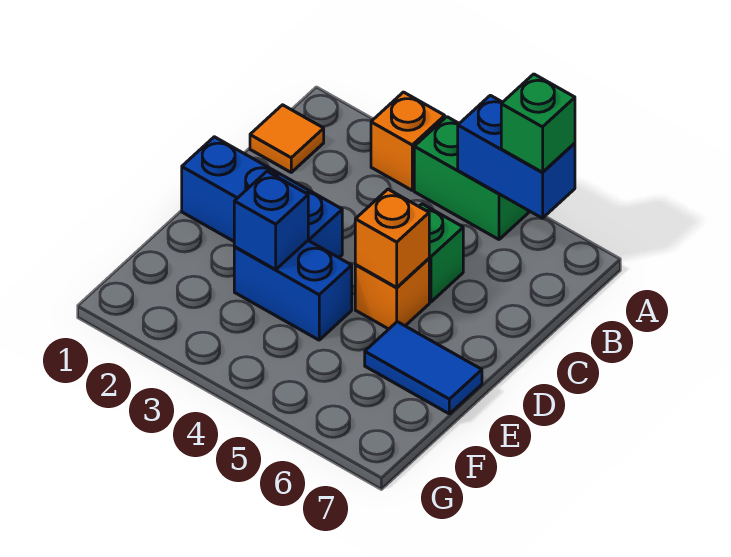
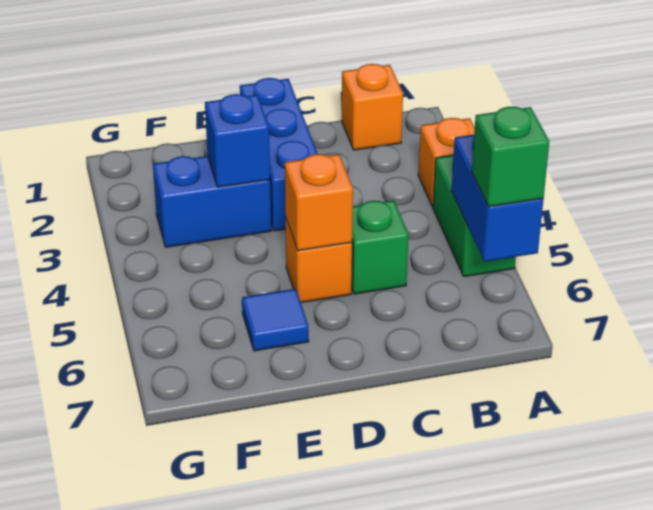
orange 1x1 tile [250,105,324,172] -> orange 1x1 brick [342,64,403,150]
blue 1x2 brick [234,241,352,340] -> blue 1x2 brick turned to [153,156,271,247]
blue 1x2 tile [365,322,482,414] -> blue 1x1 tile [242,289,309,351]

